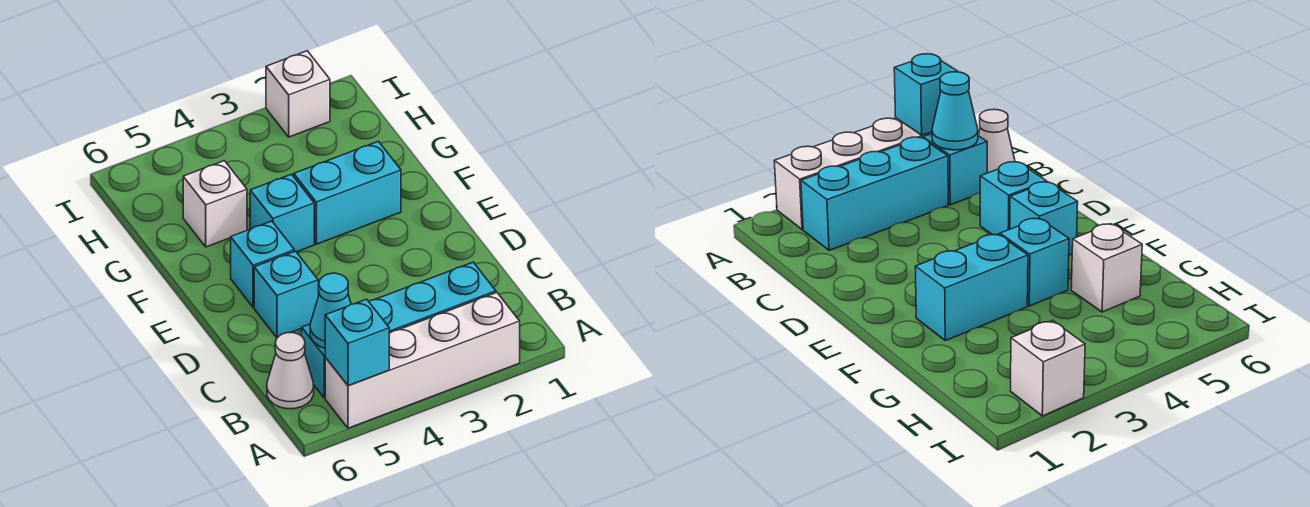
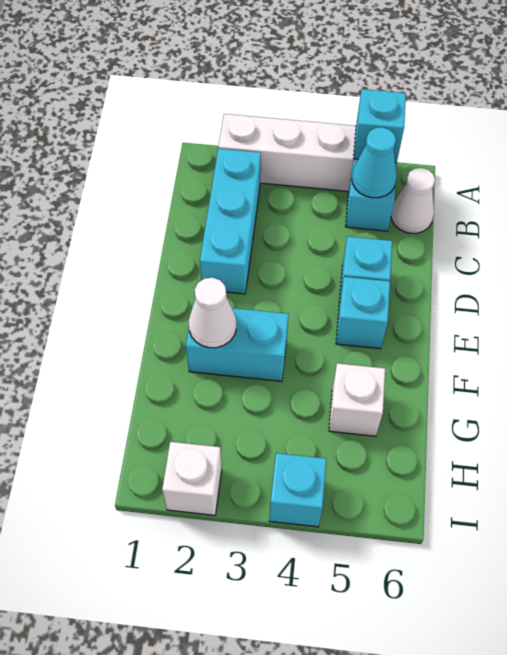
cyan 1x3 brick [369,262,496,333] -> cyan 1x3 brick turned to [200,149,261,294]
none -> white 1x1 cone [189,278,236,348]
cyan 1x1 brick [250,174,314,252] -> cyan 1x1 brick moved to [269,453,326,527]

